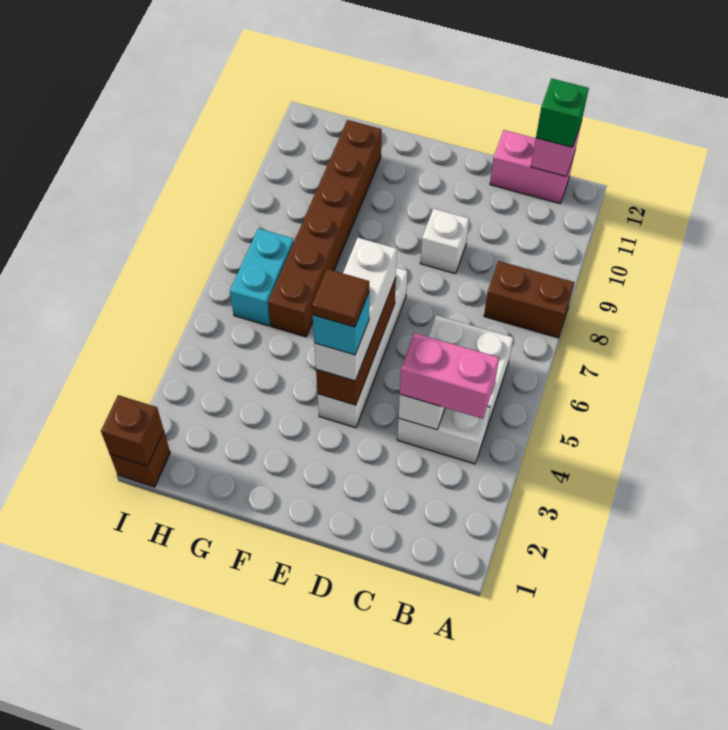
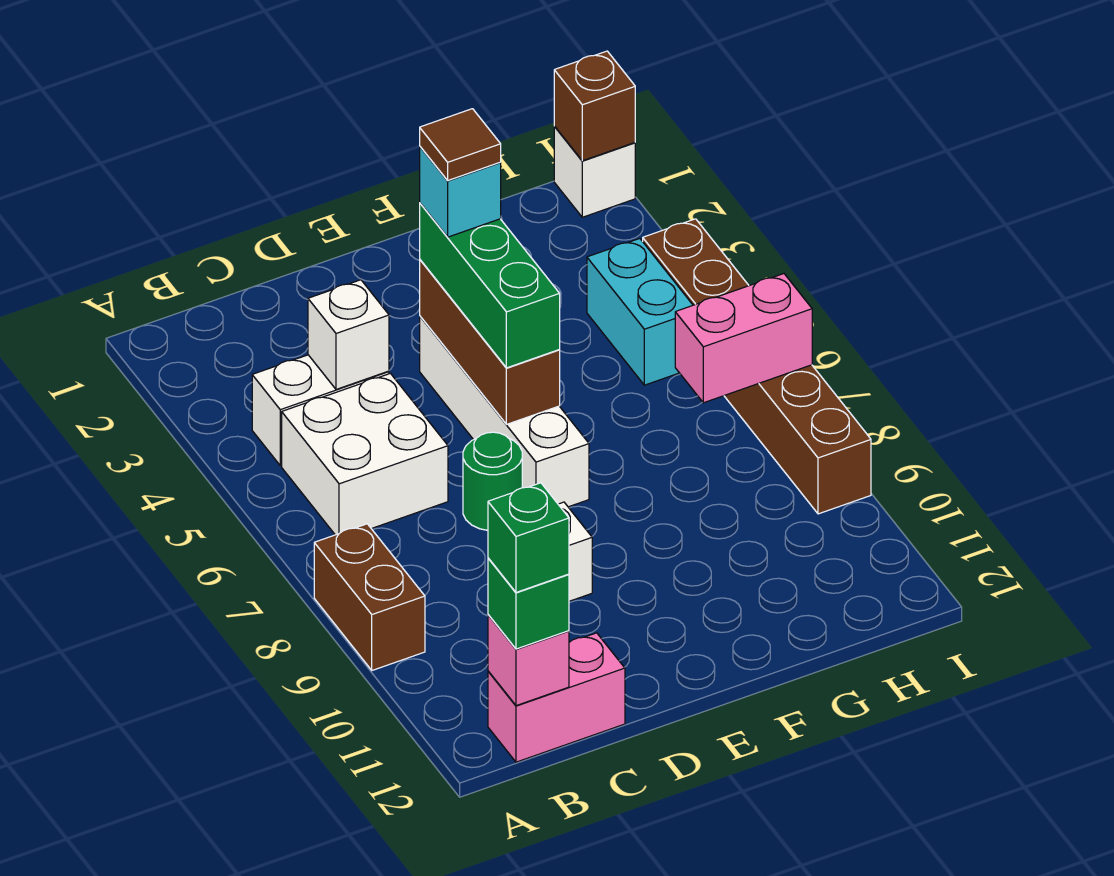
brown 1x2 brick [484,261,575,338] -> brown 1x2 brick turned to [314,524,425,670]
pink 1x2 brick [400,333,499,419] -> pink 1x2 brick moved to [675,274,812,403]
none -> green 1x1 brick [488,483,569,592]
none -> green 1x1 round brick [463,432,522,530]
white 1x3 brick [314,238,397,381] -> green 1x3 brick [419,203,560,368]
brown 1x6 brick [268,120,382,337] -> brown 1x6 brick moved to [643,219,871,514]
cyan 1x2 brick [230,229,294,326] -> cyan 1x2 brick moved to [587,239,693,385]
brown 1x1 brick [110,431,170,487] -> white 1x1 brick [554,126,635,217]

